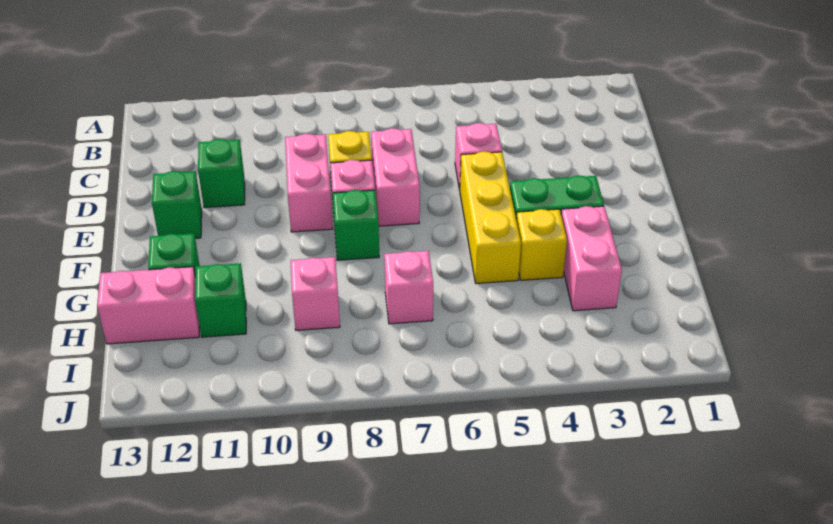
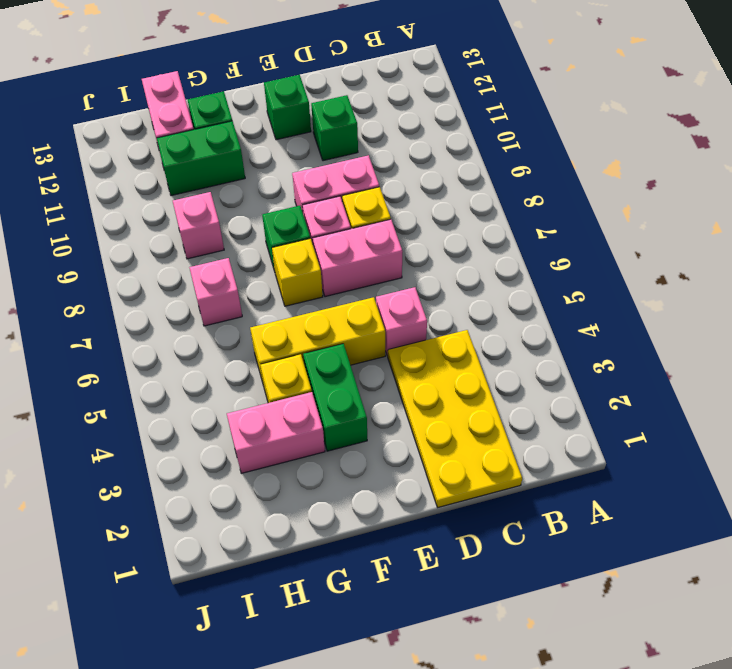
none -> yellow 2x4 plate [388,330,522,507]
none -> yellow 1x1 brick [272,238,323,306]
green 1x1 brick [195,263,246,337] -> green 1x2 brick [157,121,245,196]

